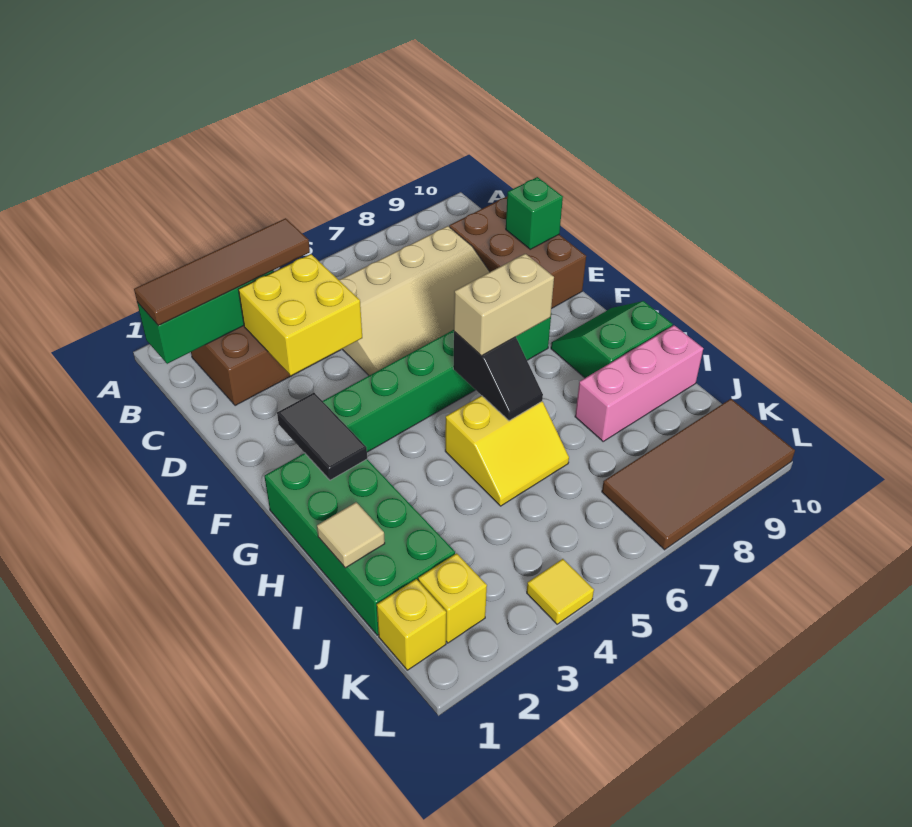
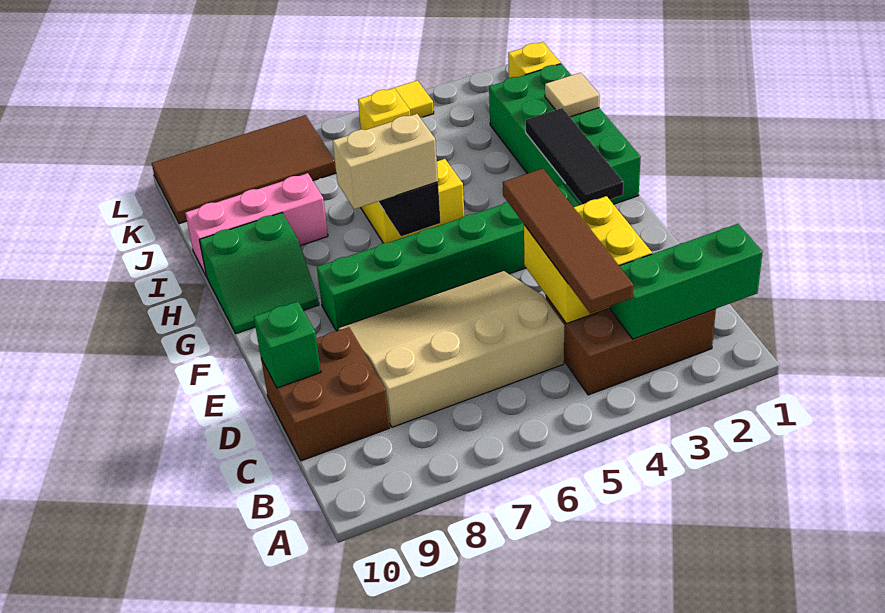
brown 1x4 tile [134,218,310,326] -> brown 1x4 tile turned to [503,169,633,313]
brown 2x3 brick [449,197,586,309] -> brown 2x2 brick [261,327,390,461]
black 1x2 tile [277,393,367,480] -> black 1x3 tile [526,108,623,204]
yellow 1x1 brick [418,553,487,643] -> yellow 1x1 brick moved to [358,88,410,130]

